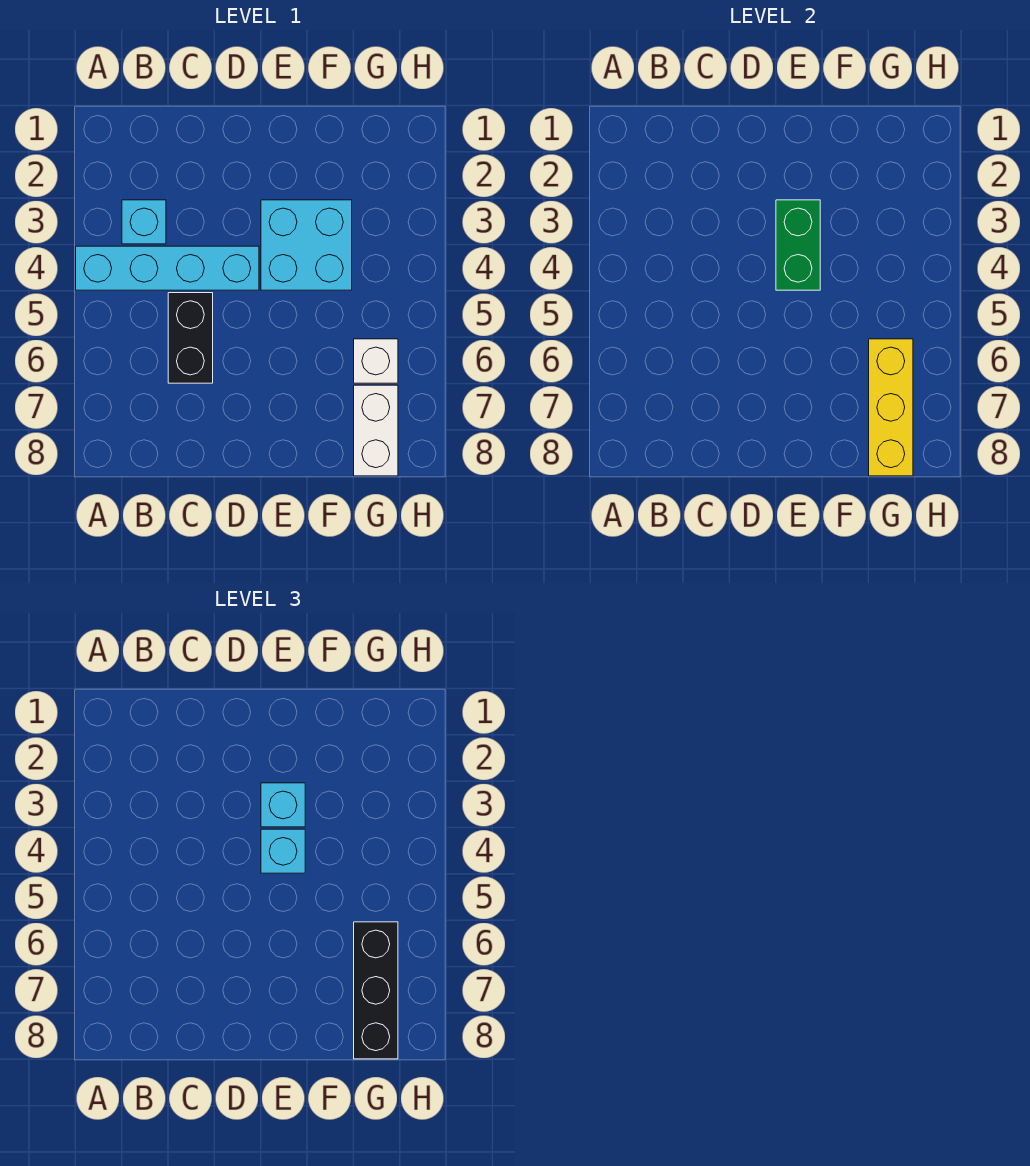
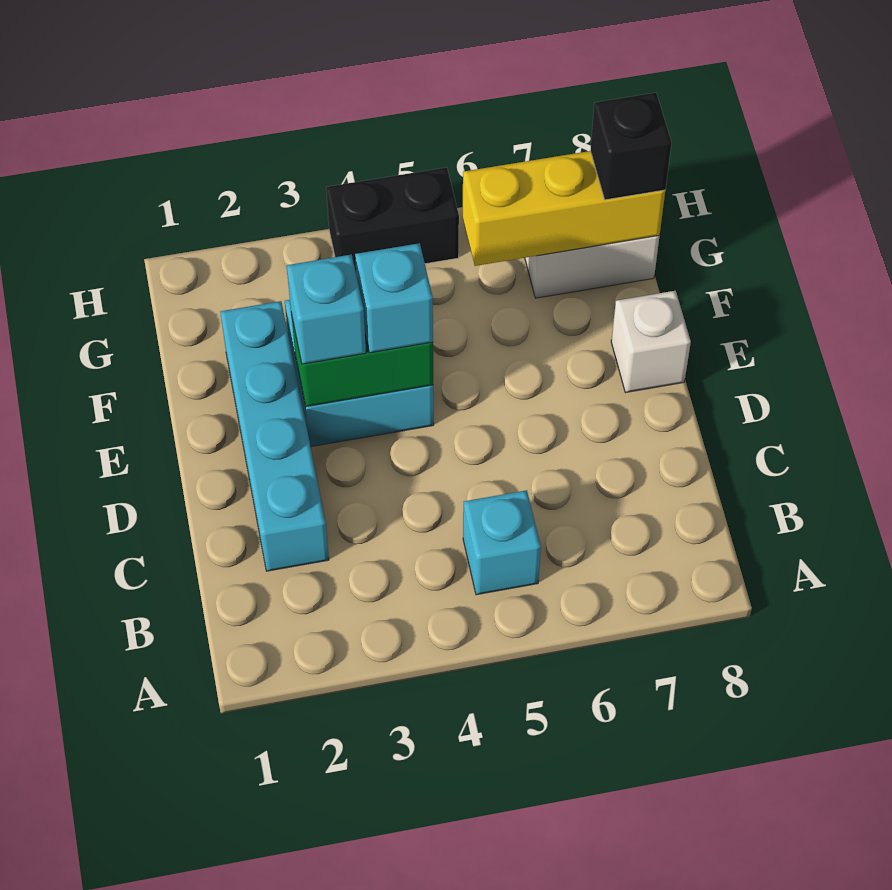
cyan 1x4 brick [76,246,259,290] -> cyan 1x4 brick moved to [220,301,329,571]
cyan 1x1 brick [122,200,166,244] -> cyan 1x1 brick moved to [463,490,541,595]
black 1x2 brick [168,293,213,383] -> black 1x2 brick moved to [326,167,459,271]
white 1x1 brick [354,339,398,383] -> white 1x1 brick moved to [611,291,691,393]
black 1x3 brick [354,922,398,1059] -> black 1x1 brick [590,93,671,200]

